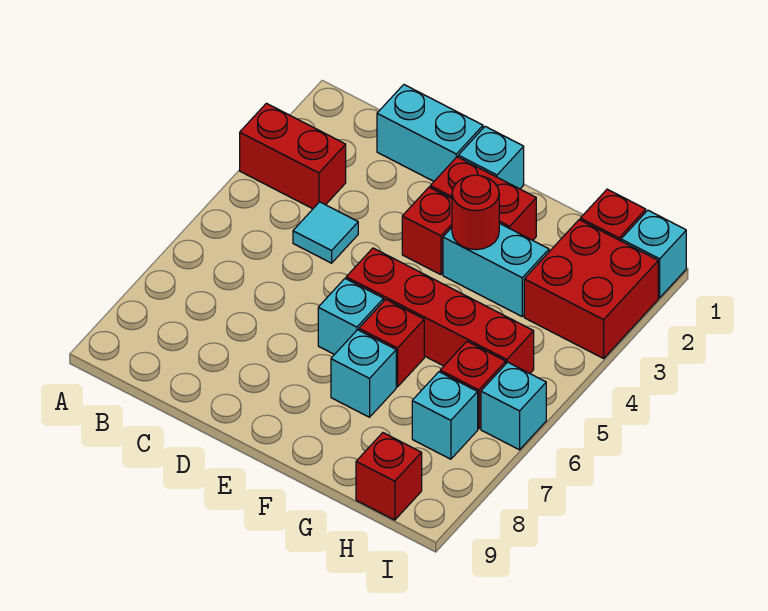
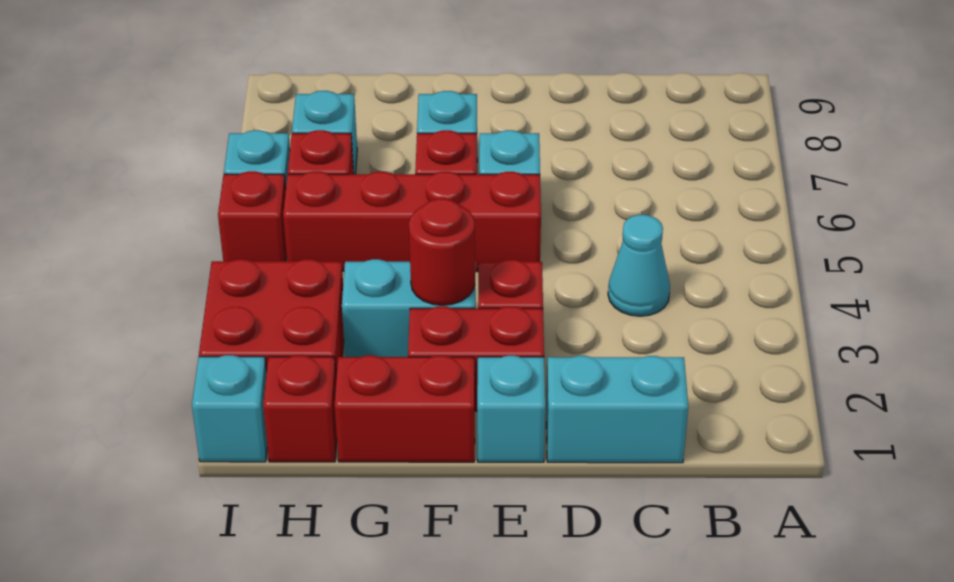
red 1x2 brick [240,103,346,209] -> red 1x2 brick moved to [335,355,475,462]
cyan 1x1 tile [293,202,358,263] -> cyan 1x1 cone [608,215,670,316]
red 1x1 brick [356,433,422,520] -> red 1x1 brick moved to [218,171,287,261]

